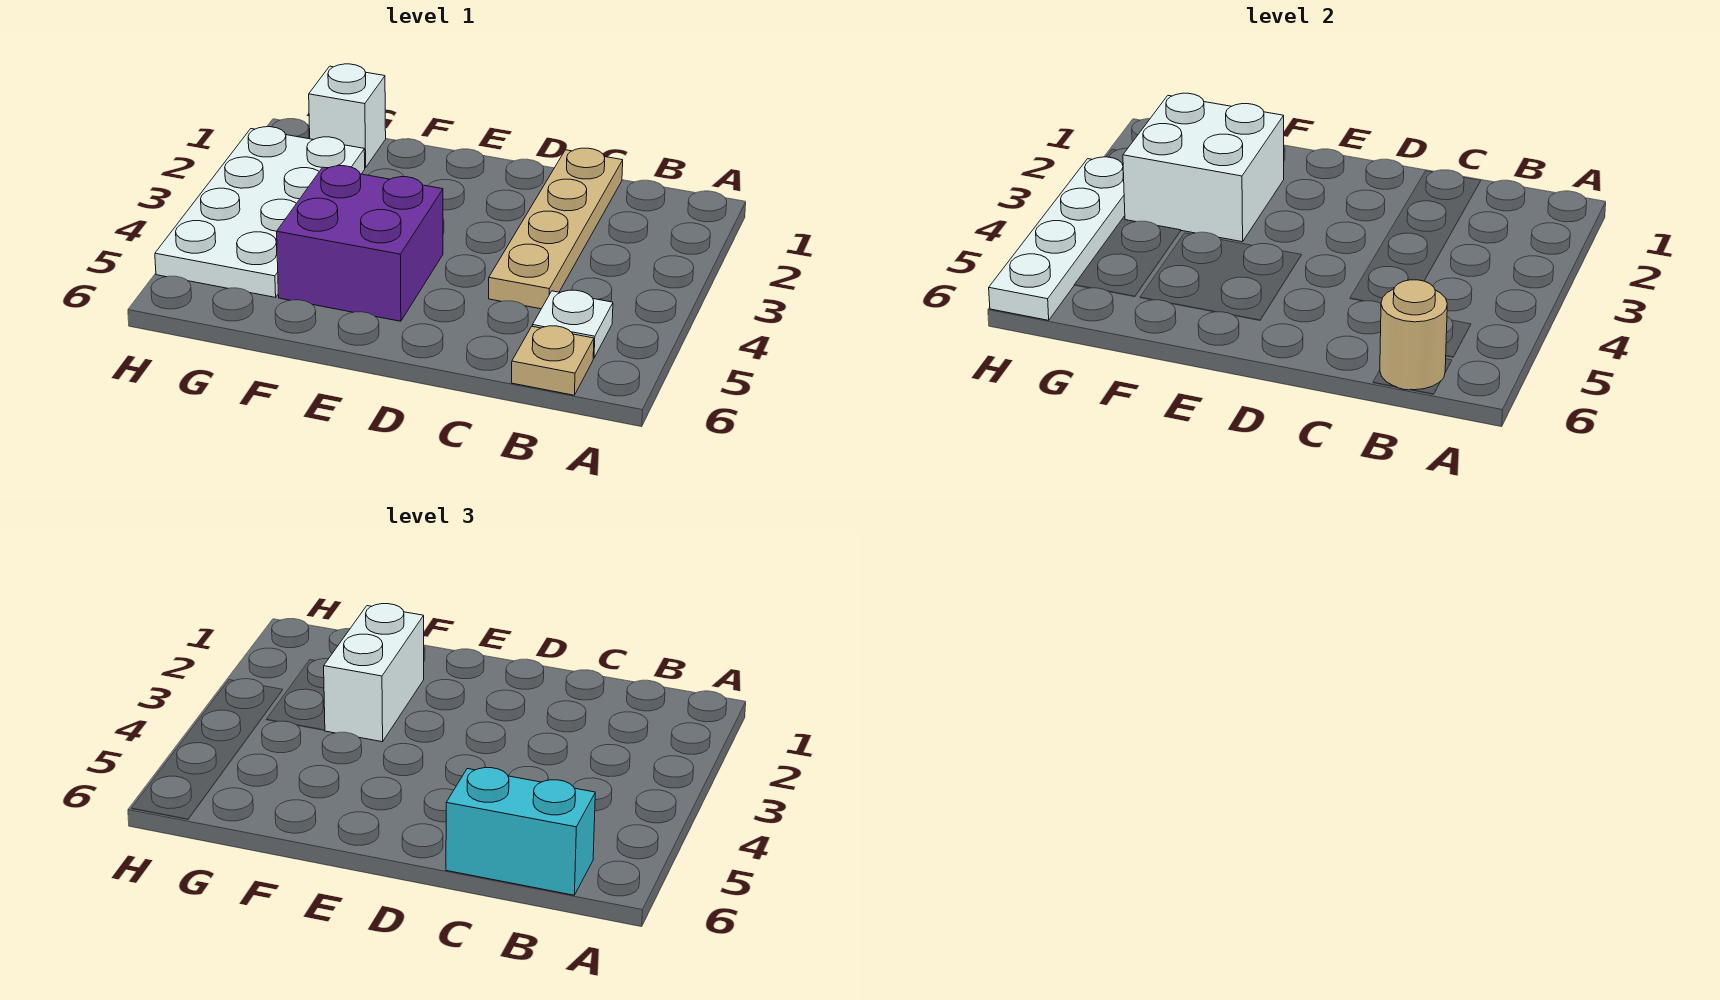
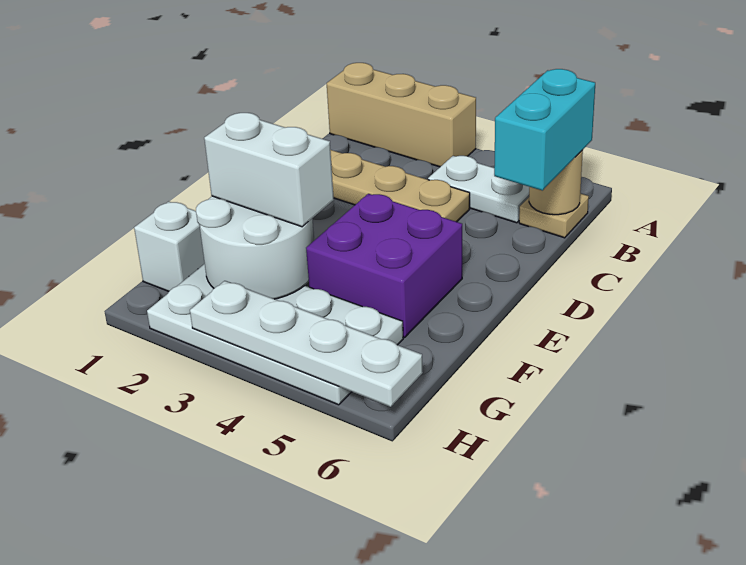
none -> tan 1x3 brick [327,63,476,167]
white 1x1 plate [533,290,613,358] -> white 1x2 plate [428,156,529,223]
white 2x2 brick [1123,93,1284,242] -> white 2x2 round brick [196,196,314,299]

